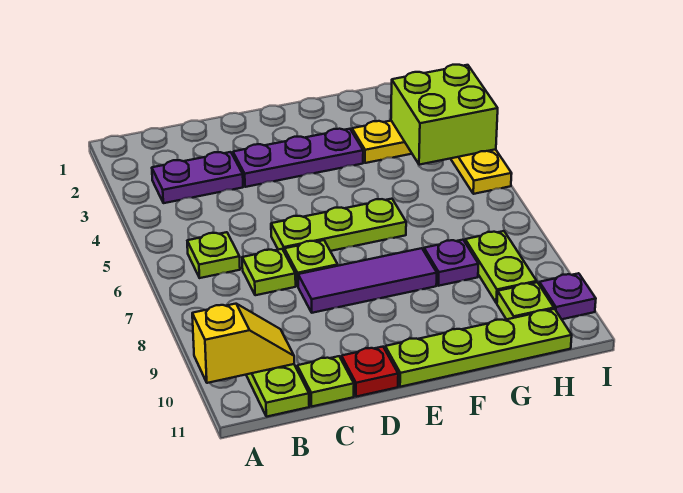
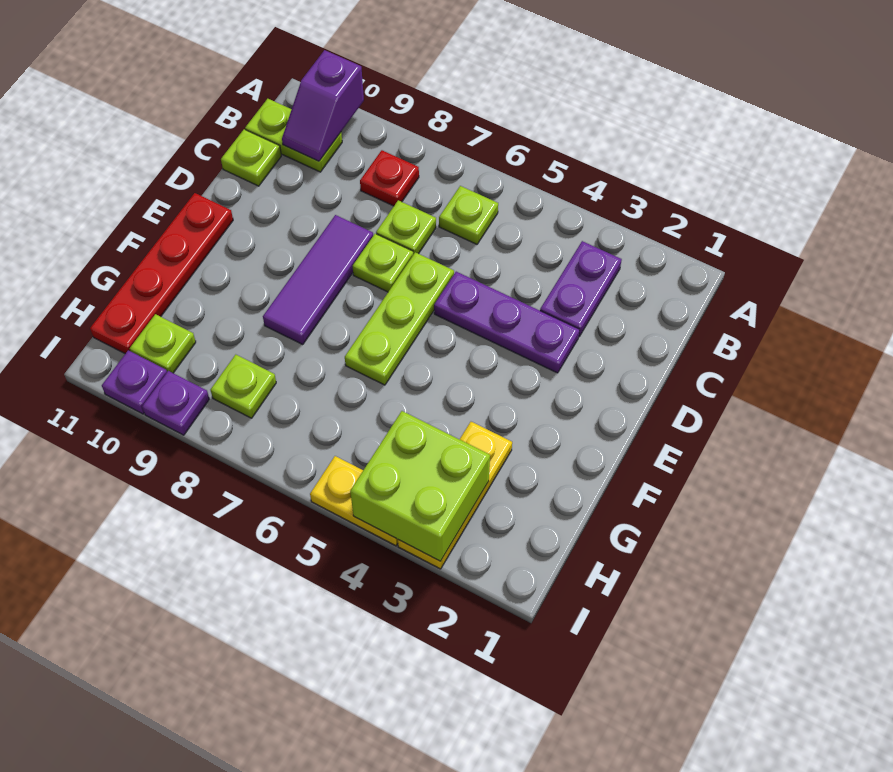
yellow 1x2 slope [192,304,294,383] -> purple 1x2 slope [282,50,364,161]
purple 1x3 plate [233,129,363,187] -> purple 1x3 plate turned to [434,272,580,373]
red 1x1 plate [341,347,398,397] -> red 1x1 plate moved to [360,150,419,206]
lime 1x4 plate [385,309,572,387] -> red 1x4 plate [90,193,233,354]
purple 1x1 plate [424,240,478,286] -> purple 1x1 plate moved to [142,371,209,435]
lime 1x2 plate [465,231,537,303] -> lime 1x1 plate [210,355,276,418]

